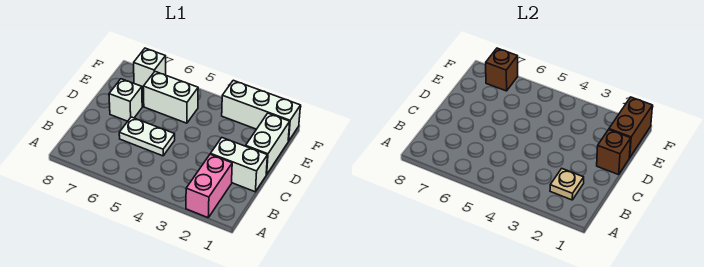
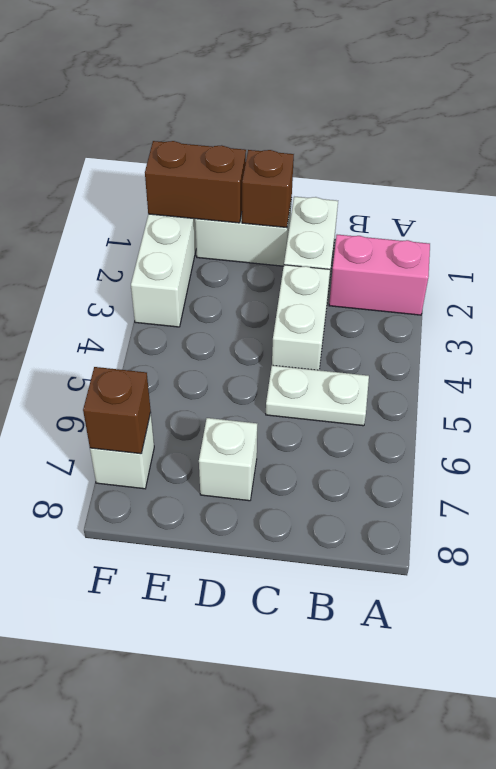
tan 1x1 plate [550,169,584,200] -> none
white 1x2 plate [119,117,175,156] -> white 1x2 plate turned to [266,365,369,426]
white 1x2 brick [143,72,198,123] -> white 1x2 brick moved to [272,265,330,370]

